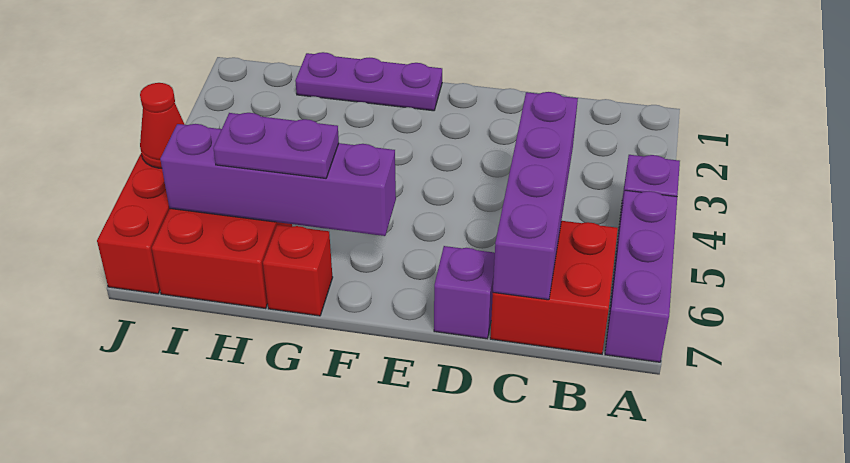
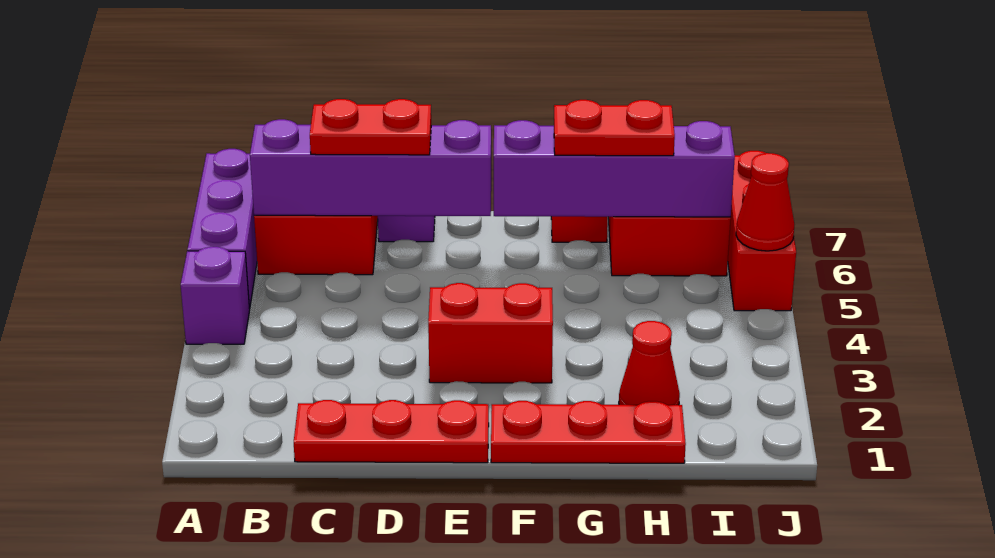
none -> red 1x3 plate [294,400,489,463]
purple 1x4 brick [493,92,578,300] -> purple 1x4 brick turned to [250,119,491,216]
none -> red 1x2 plate [310,99,431,155]
none -> red 1x2 brick [428,283,553,383]
purple 1x3 plate [295,52,442,111] -> red 1x3 plate [491,401,686,463]
purple 1x2 plate [213,113,339,178] -> red 1x2 plate [554,100,675,156]
none -> red 1x1 cone [619,321,680,405]

